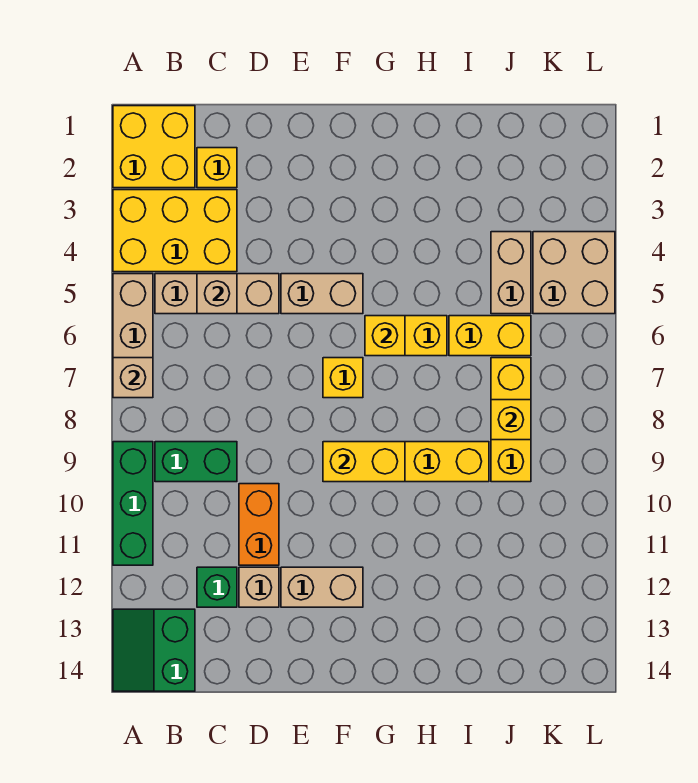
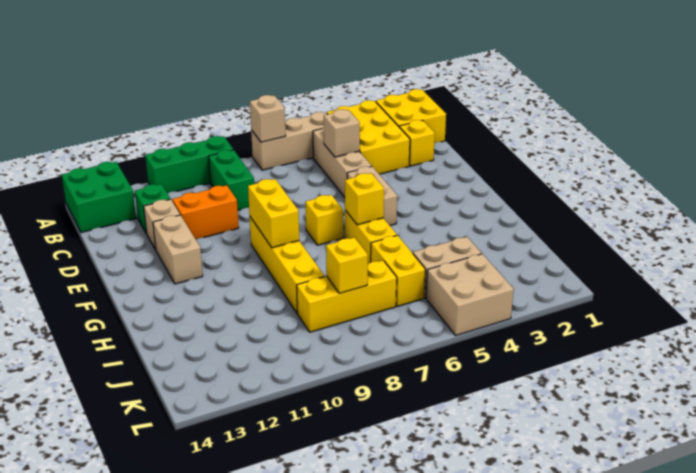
green 2x2 slope [113,609,195,691] -> green 2x2 brick [62,162,136,232]

